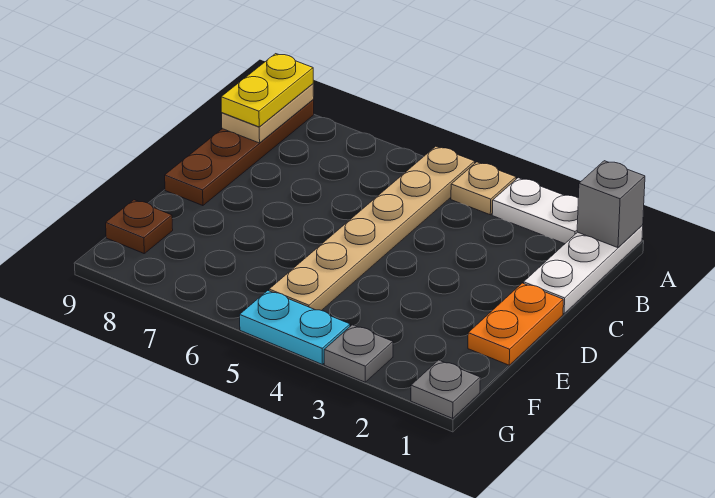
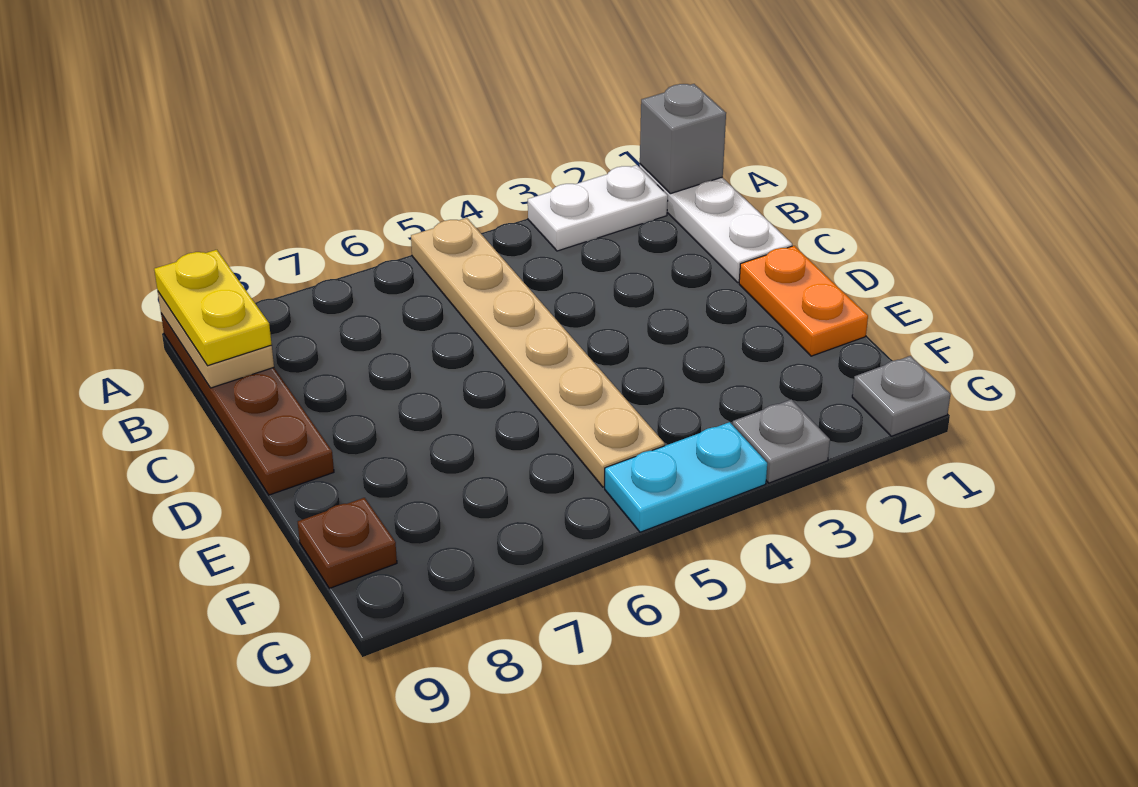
tan 1x1 plate [451,162,516,215] -> none

